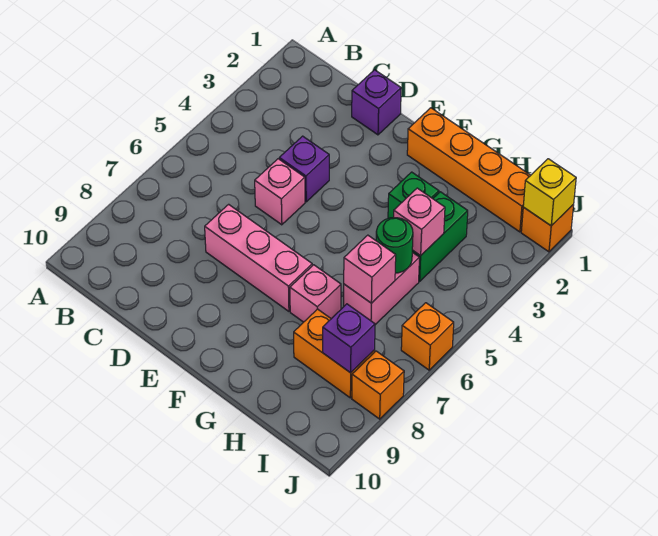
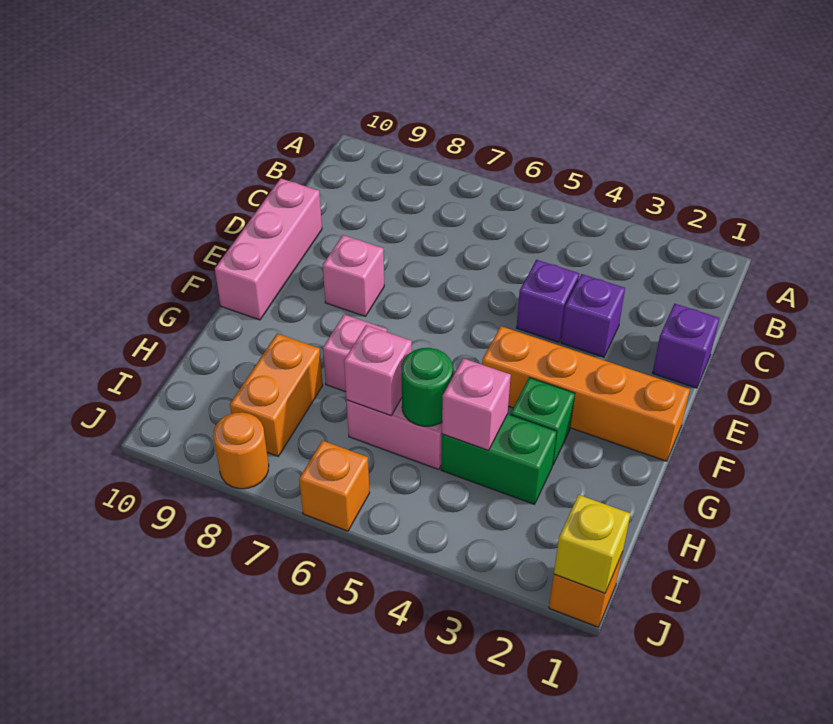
pink 1x1 brick [255,159,305,225] -> pink 1x1 brick moved to [323,235,384,316]
pink 1x3 brick [205,204,312,311] -> pink 1x3 brick moved to [215,178,322,320]
orange 1x4 brick [407,108,531,232] -> orange 1x4 brick turned to [482,326,690,461]
purple 1x1 brick [323,304,375,373] -> purple 1x1 brick moved to [561,274,625,357]
orange 1x1 brick [352,351,404,419] -> orange 1x1 round brick [213,412,269,489]

